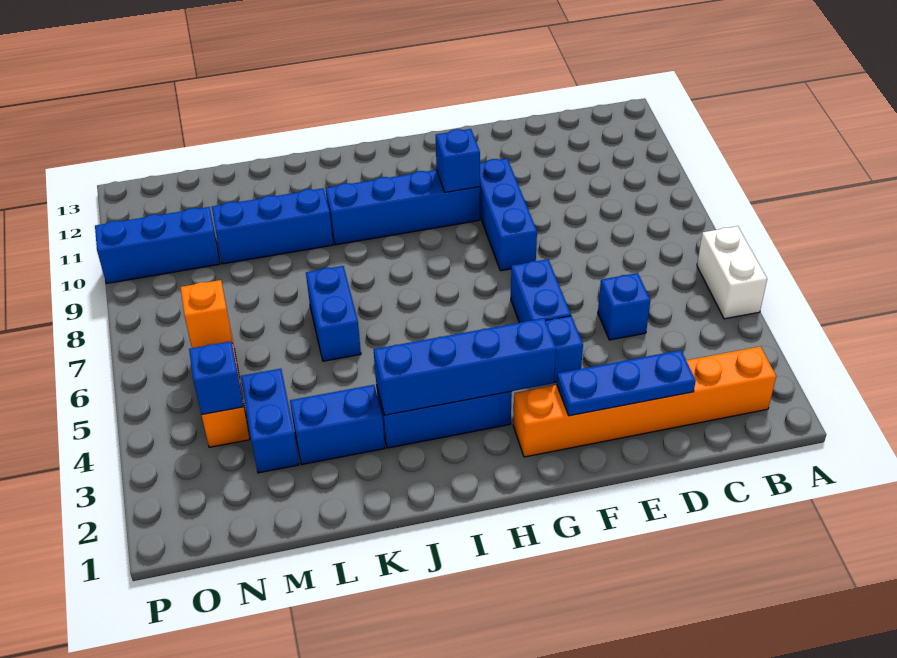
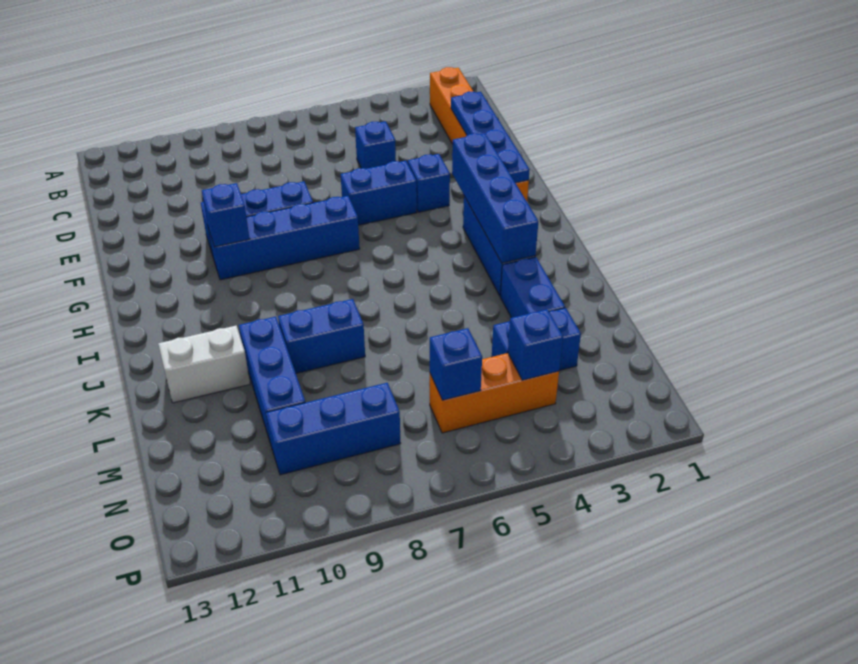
white 1x2 brick [697,226,767,319] -> white 1x2 brick moved to [158,326,250,403]
blue 1x3 plate [557,350,696,416] -> blue 1x4 plate [451,92,530,183]
blue 1x4 brick [325,170,480,245] -> blue 1x4 brick turned to [208,196,360,280]
blue 1x2 brick [306,266,361,361] -> blue 1x2 brick moved to [278,299,365,373]
orange 1x1 brick [181,280,233,348] -> blue 1x1 brick [430,328,482,400]
blue 1x3 brick [95,207,220,284] -> blue 1x3 brick turned to [266,383,401,475]

